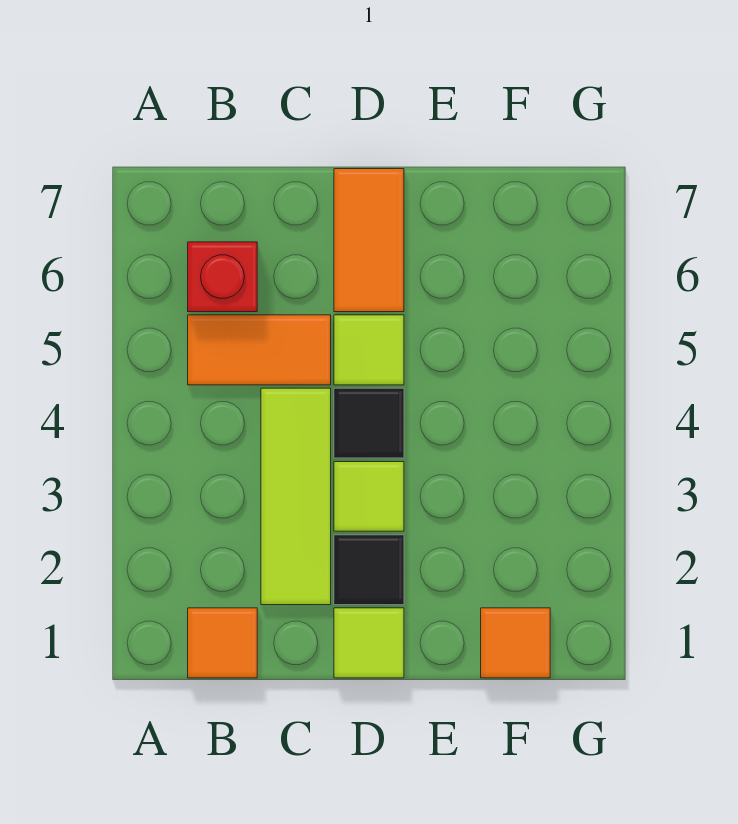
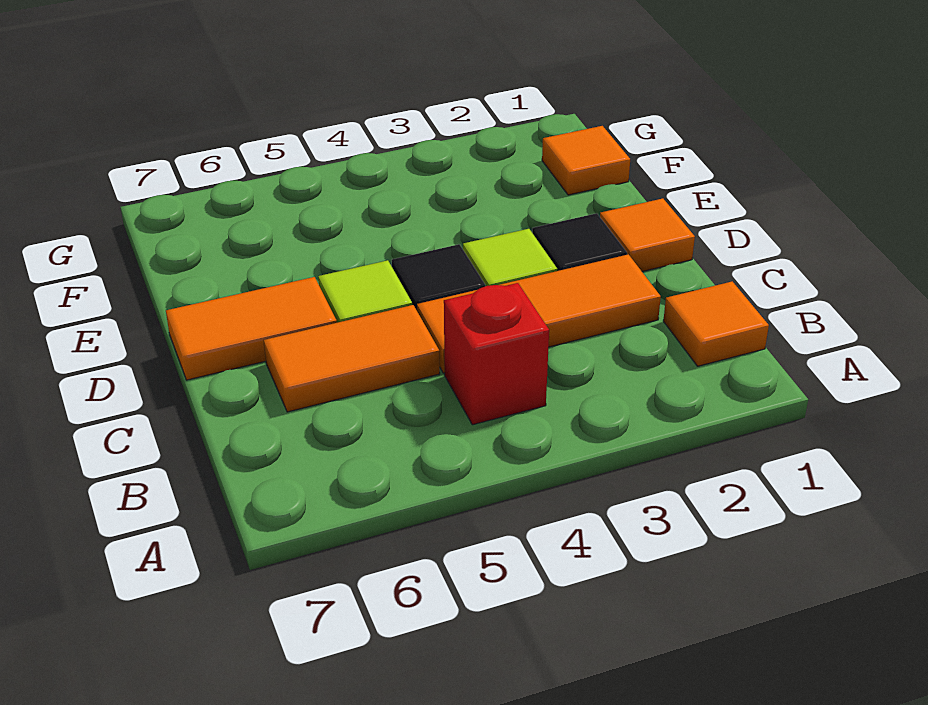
orange 1x2 tile [188,315,331,385] -> orange 1x2 tile turned to [264,305,440,412]
red 1x1 brick [188,242,257,312] -> red 1x1 brick moved to [444,283,549,425]
lime 1x3 tile [261,388,331,605] -> orange 1x3 tile [417,254,661,373]
lime 1x1 tile [334,608,404,678] -> orange 1x1 tile [600,198,695,272]

